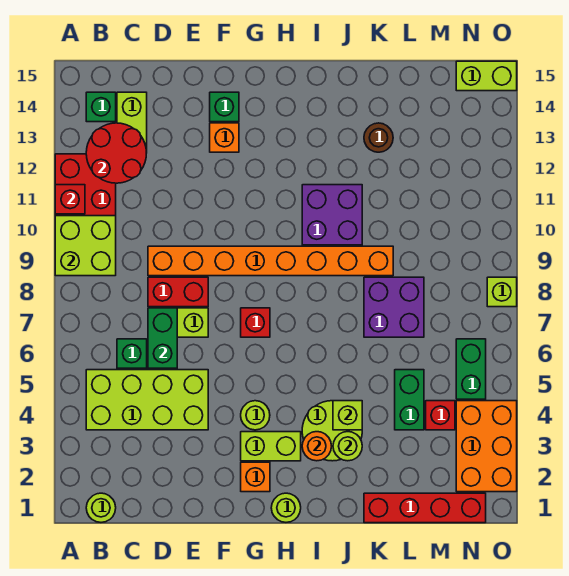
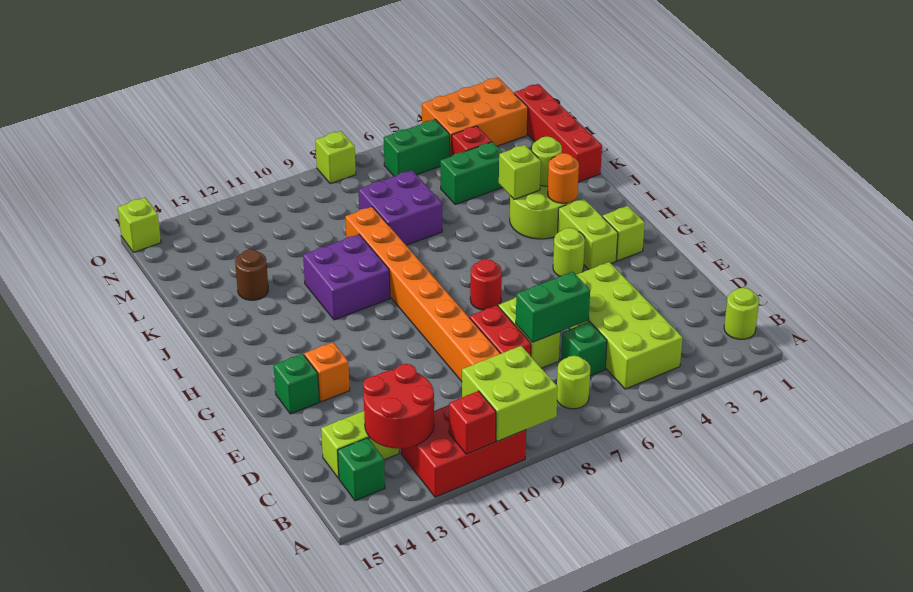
orange 1x1 brick [241,462,270,492] -> lime 1x1 brick [602,206,645,261]
red 1x1 brick [241,308,270,337] -> red 1x1 round brick [470,259,502,310]
lime 1x1 round brick [271,493,301,522] -> lime 1x1 round brick moved to [557,356,590,409]
lime 1x2 brick [456,61,517,91] -> lime 1x1 brick [118,198,161,252]

